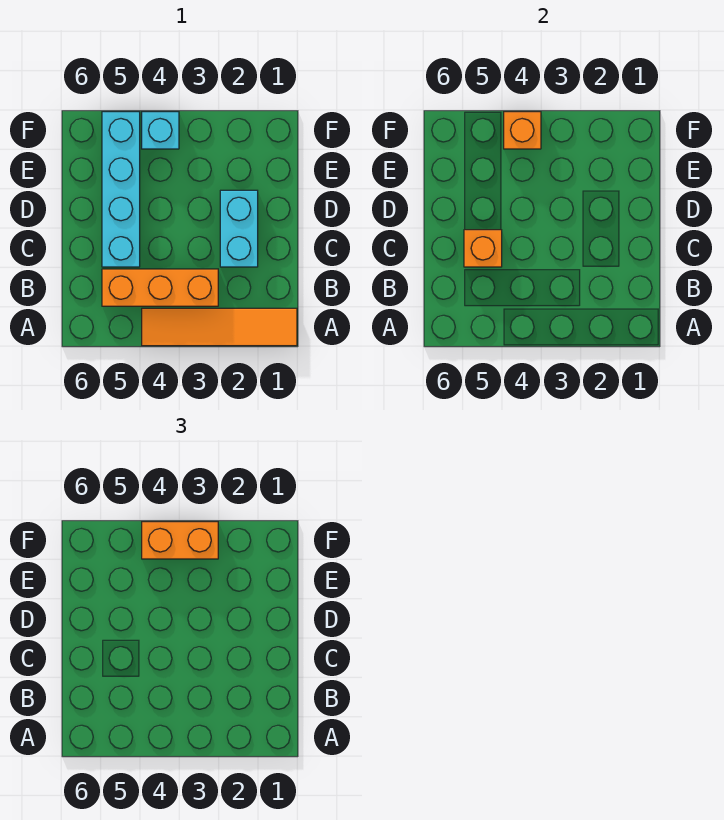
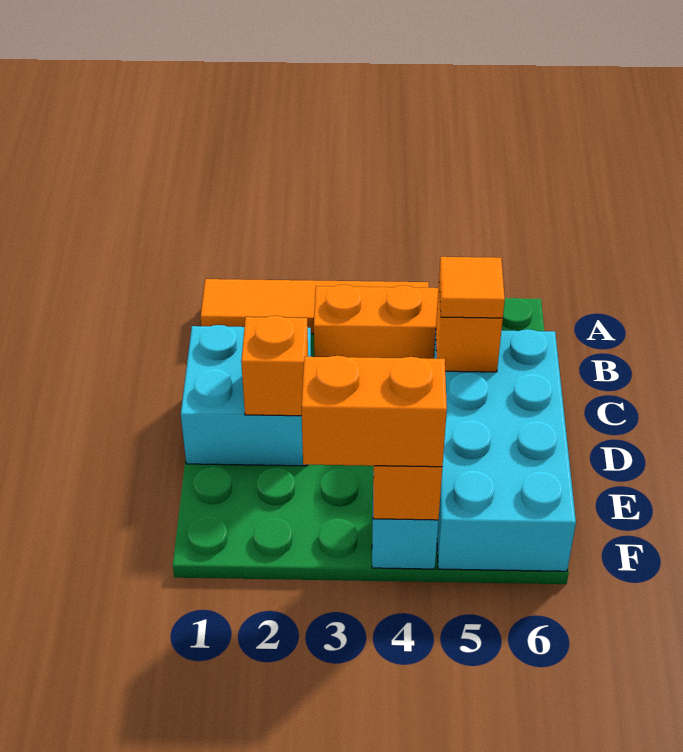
cyan 1x2 brick [220,190,258,267] -> cyan 2x2 brick [181,325,311,466]
cyan 1x4 brick [102,112,140,267] -> cyan 2x4 brick [434,329,576,571]
none -> orange 1x1 tile [439,257,505,318]
none -> orange 1x1 brick [241,316,308,416]

